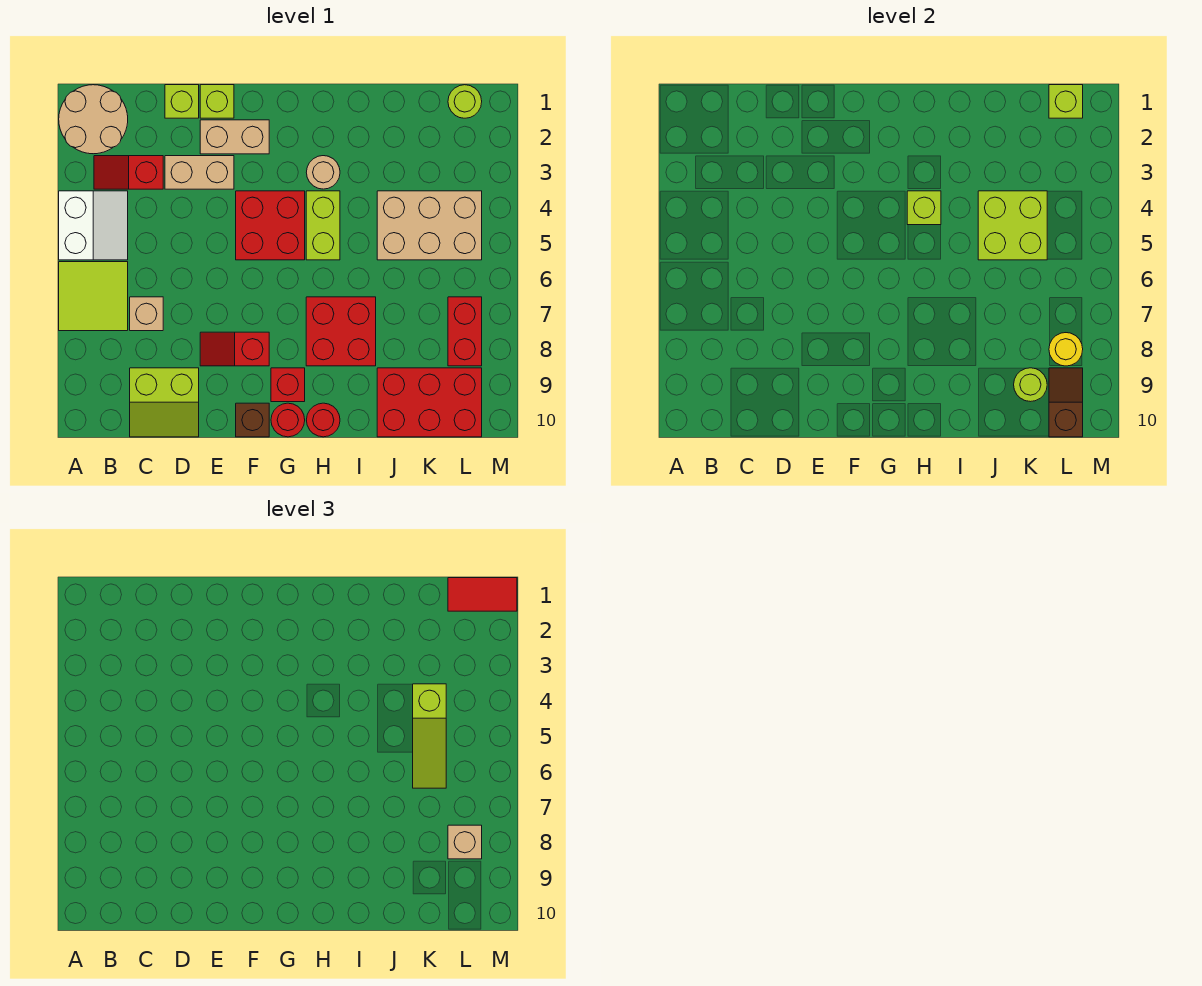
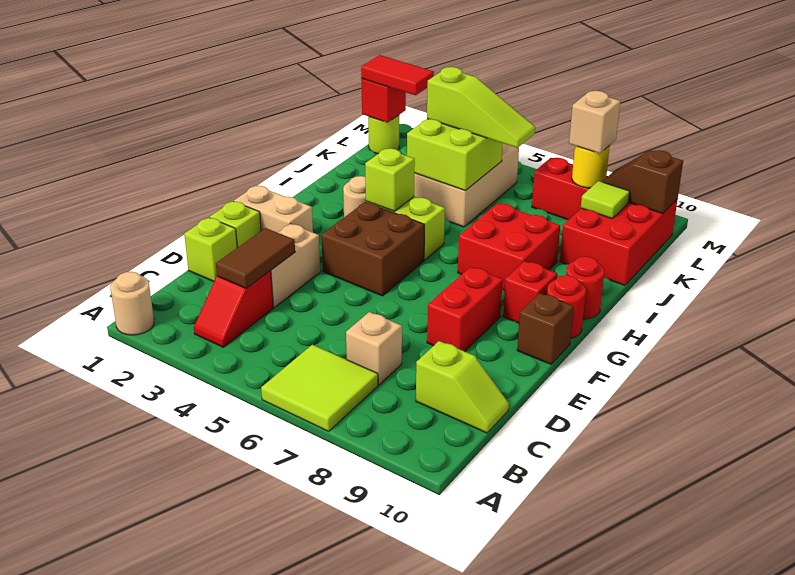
tan 2x2 round brick [59,85,128,154] -> tan 1x1 round brick [110,272,154,335]
white 2x2 slope [59,191,128,260] -> none
none -> brown 1x2 tile [216,228,295,288]
lime 2x2 slope [130,368,199,437] -> lime 1x2 slope [416,341,509,433]
tan 1x2 brick [200,120,269,154] -> tan 1x2 brick turned to [234,186,313,233]
red 1x2 slope [200,332,269,366] -> red 1x2 brick [427,267,503,351]
red 2x2 brick [236,191,305,260] -> brown 2x2 brick [321,202,425,296]
lime 1x1 round brick [1014,368,1047,402] -> lime 1x1 tile [581,181,630,219]
lime 1x1 brick [1049,85,1083,118] -> red 1x1 brick [361,79,406,122]
red 1x2 tile [448,578,517,611] -> red 1x2 tile turned to [361,55,434,95]

